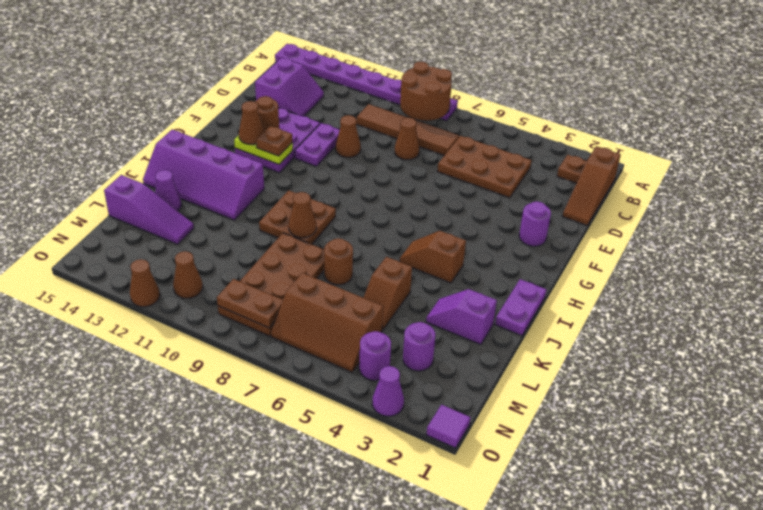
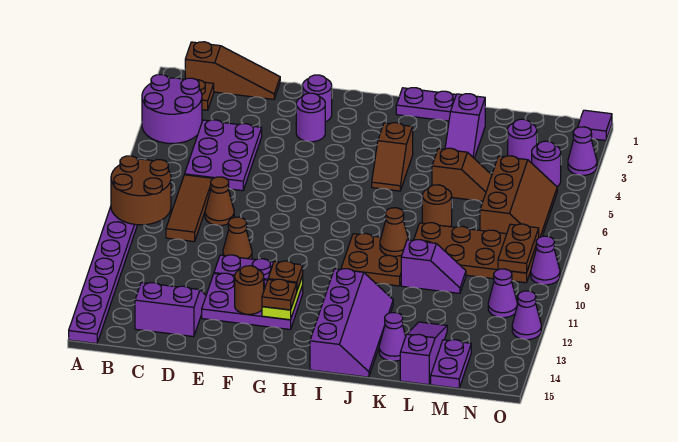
none -> purple 2x2 round brick [142,75,202,143]
brown 2x3 plate [437,136,532,198] -> purple 2x3 plate [185,120,262,191]
brown 1x4 tile [357,104,459,155] -> brown 1x3 tile [166,175,213,242]
none -> purple 1x1 round brick [296,93,325,142]
brown 1x1 cone [239,101,264,144] -> brown 1x1 plate [262,279,297,310]
none -> purple 1x2 slope [401,240,466,293]
none -> purple 1x2 plate [431,340,471,388]
brown 1x1 cone [173,251,203,298] -> purple 1x1 cone [488,269,517,318]
none -> purple 1x1 cone [531,236,560,285]
brown 1x1 cone [130,259,160,307] -> purple 1x1 cone [512,291,541,340]

